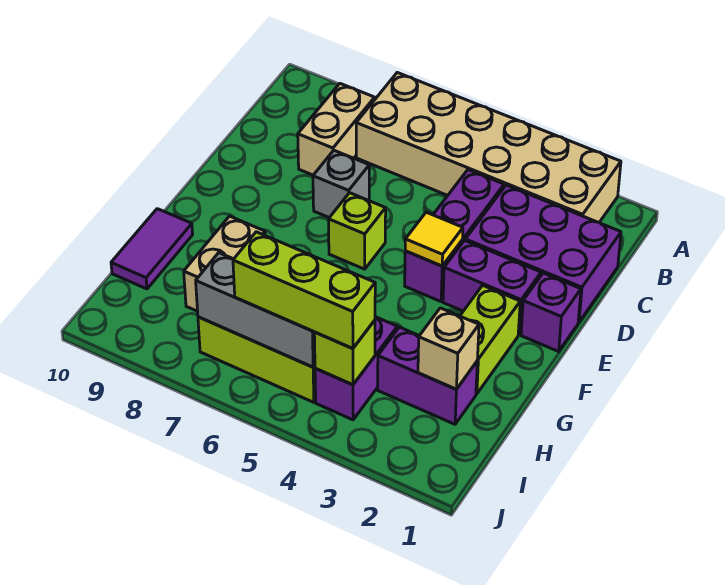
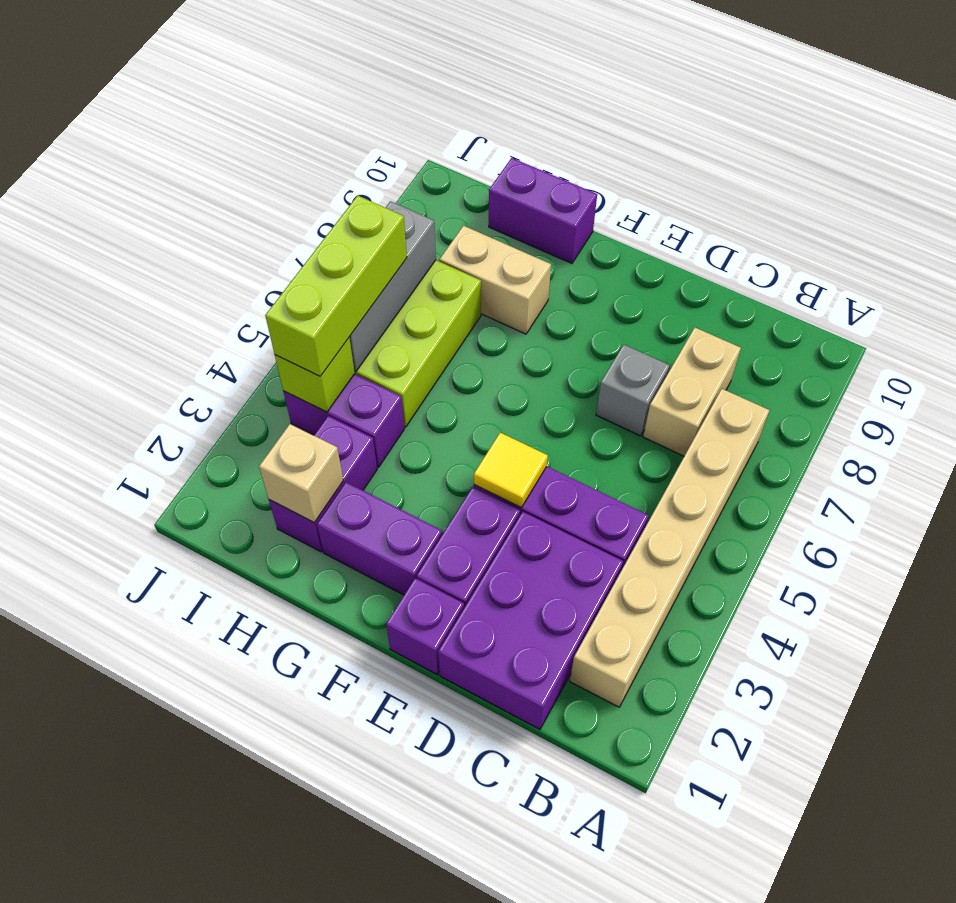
tan 2x6 brick [356,73,621,222] -> tan 1x6 brick [570,389,770,707]
tan 1x2 brick [298,84,375,175] -> tan 1x2 brick turned to [643,328,741,456]
lime 1x1 brick [329,193,386,269] -> none
lime 1x2 brick [460,285,520,394] -> purple 1x2 brick [317,482,442,595]
purple 1x2 tile [111,209,193,289] -> purple 1x2 brick [489,158,597,263]

